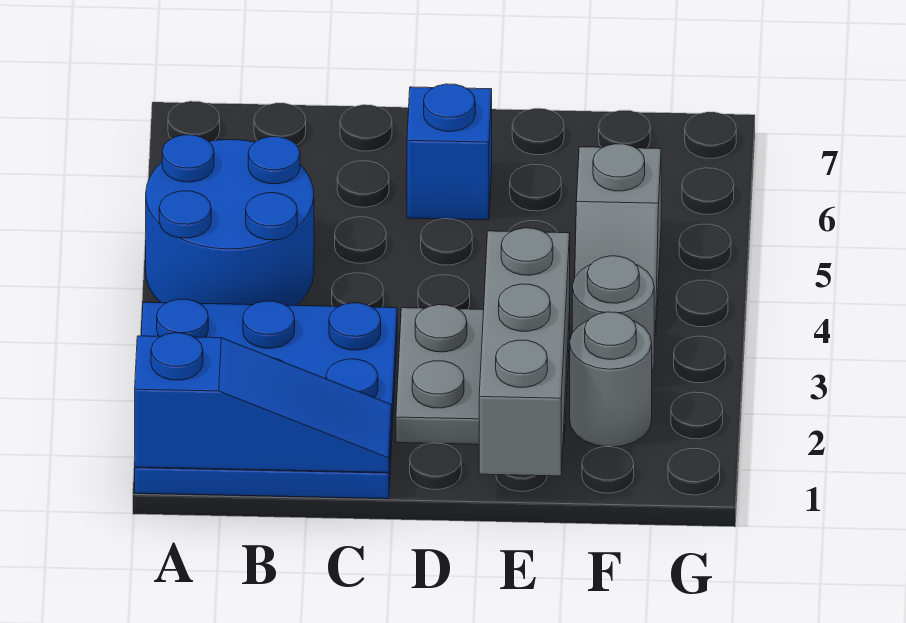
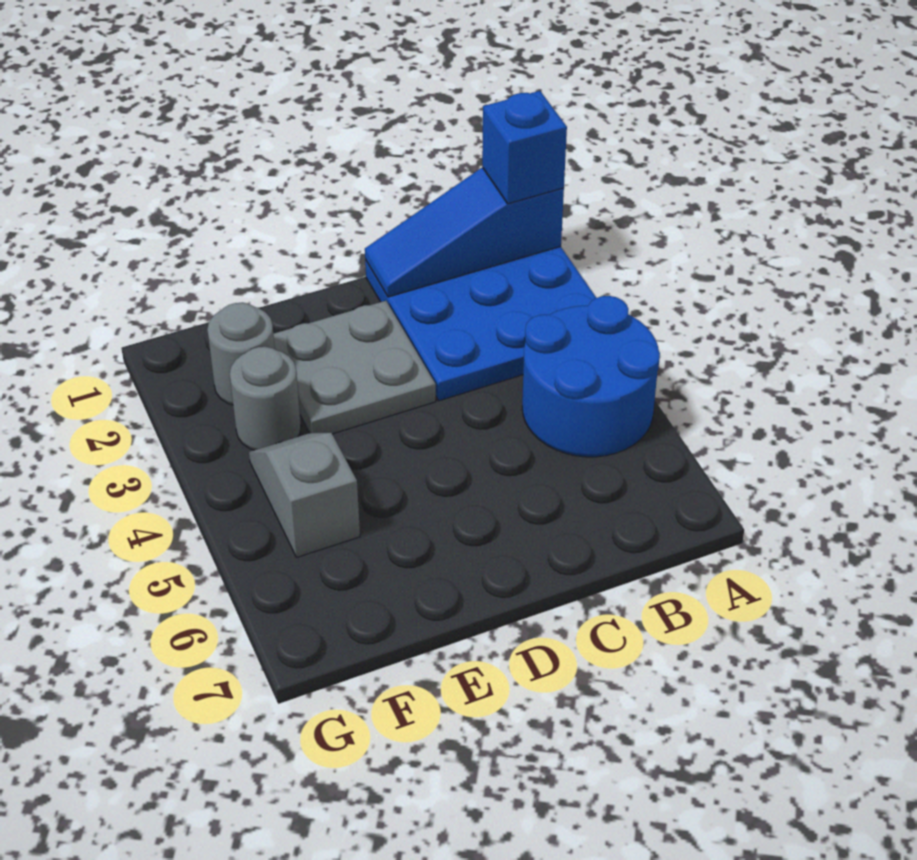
blue 1x1 brick [407,84,492,220] -> blue 1x1 brick moved to [482,91,567,204]
grey 1x3 brick [479,228,570,476] -> none

